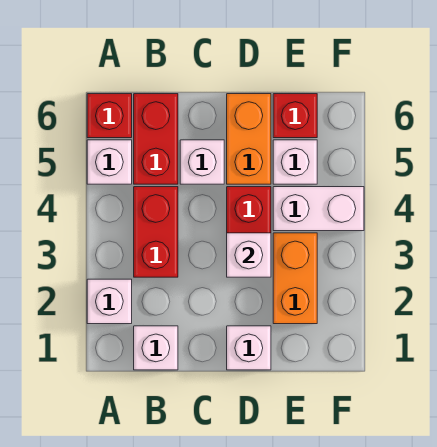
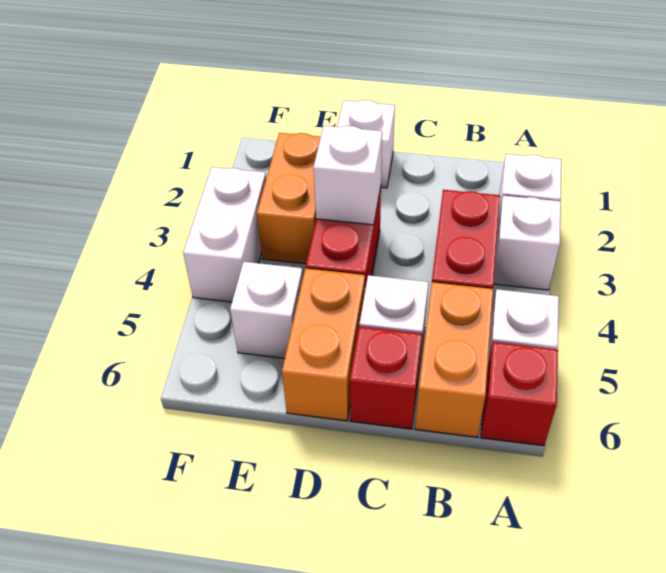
white 1x1 brick [134,326,178,370] -> white 1x1 brick moved to [494,196,561,290]
red 1x2 brick [134,94,178,184] -> orange 1x2 brick [415,282,493,437]
white 1x2 brick [273,187,364,231] -> white 1x2 brick turned to [183,167,266,302]
red 1x1 brick [273,94,317,138] -> red 1x1 brick moved to [350,327,422,429]

